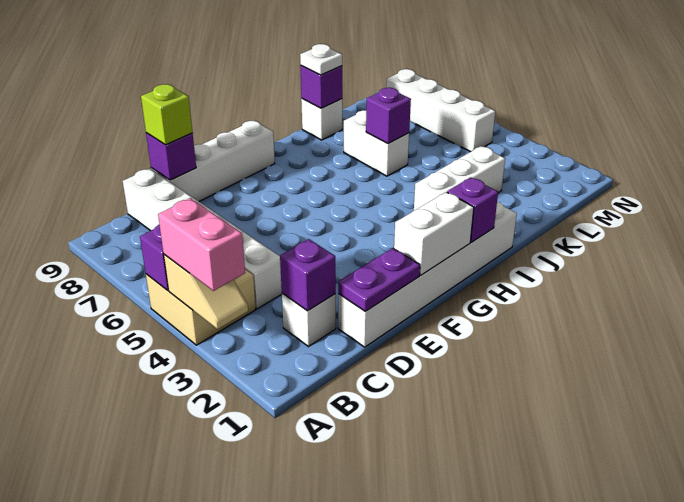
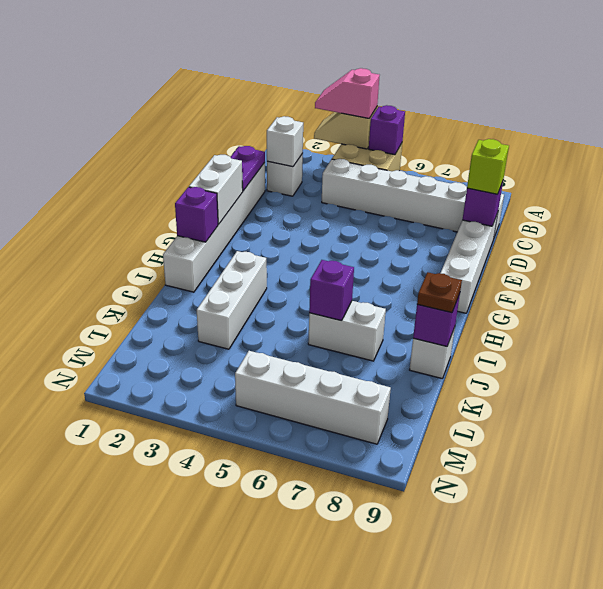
pink 1x2 brick [158,198,245,291] -> pink 1x2 slope [315,68,380,118]
purple 1x1 brick [280,239,336,311] -> white 1x1 brick [267,116,303,167]
white 1x1 plate [300,44,342,75] -> brown 1x1 plate [417,272,462,313]

